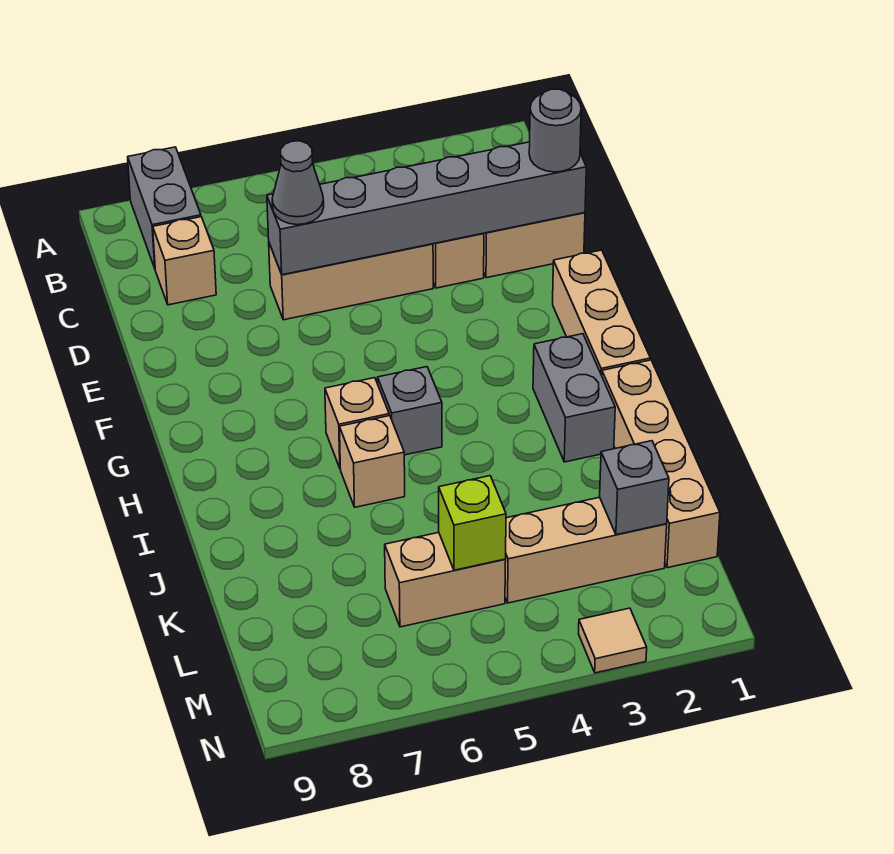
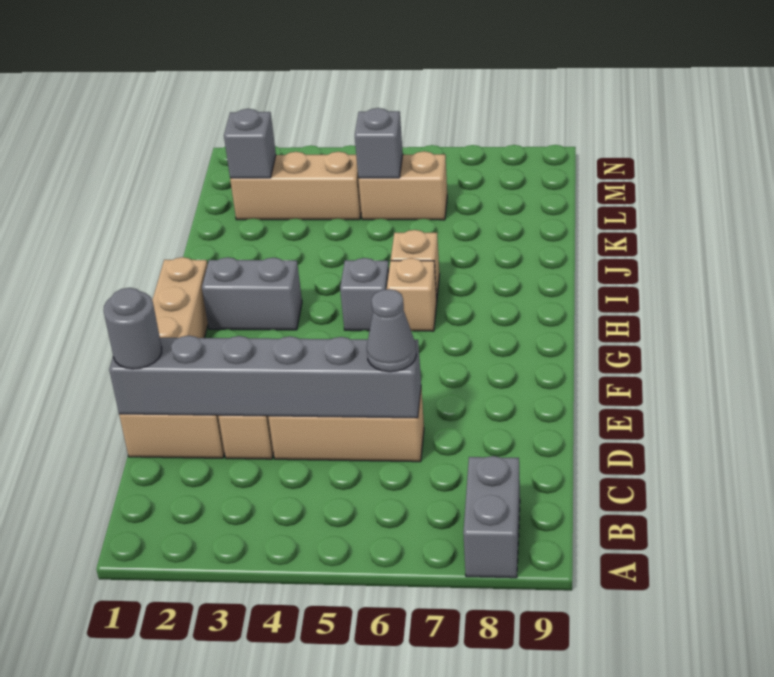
tan 1x1 brick [153,217,216,305] -> none
grey 1x2 brick [533,334,615,462] -> grey 1x2 brick turned to [202,257,302,330]
tan 1x4 brick [602,360,720,568] -> none
lime 1x1 brick [439,476,506,570] -> grey 1x1 brick [355,108,403,178]
tan 1x1 tile [579,608,647,673] -> none

